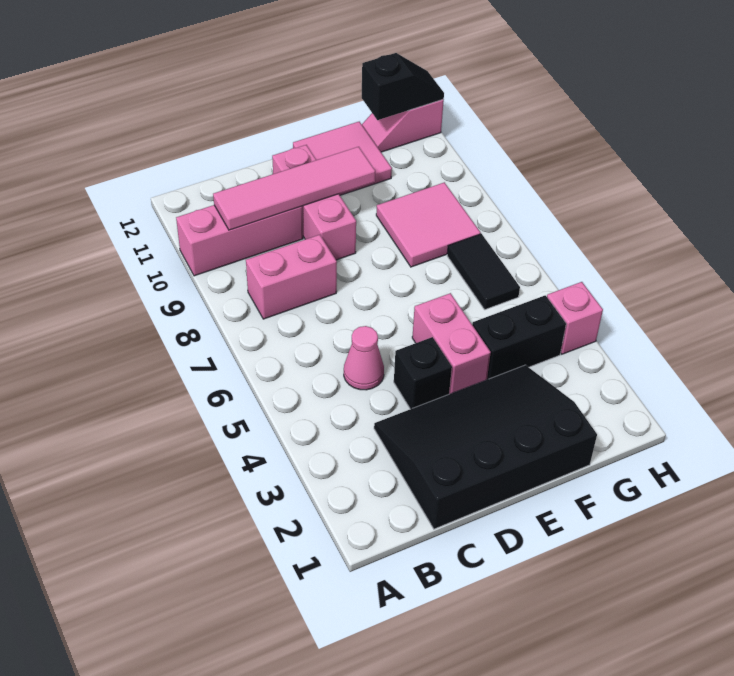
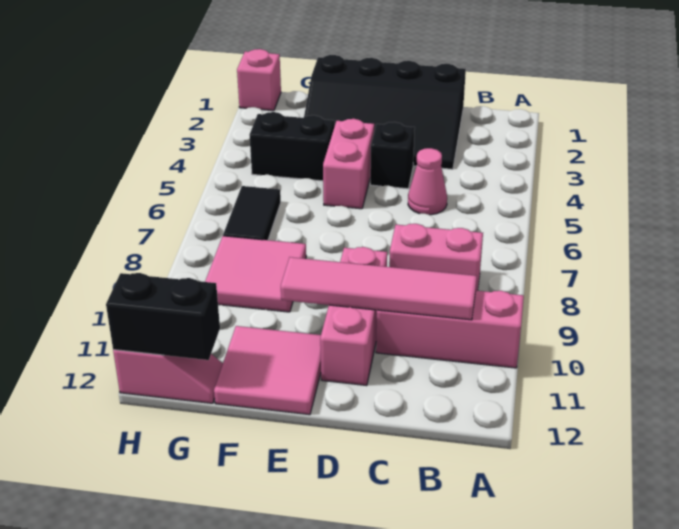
black 1x2 slope [362,53,444,120] -> black 1x2 brick [106,273,220,360]
pink 1x1 brick [547,282,603,354] -> pink 1x1 brick moved to [237,49,281,111]

